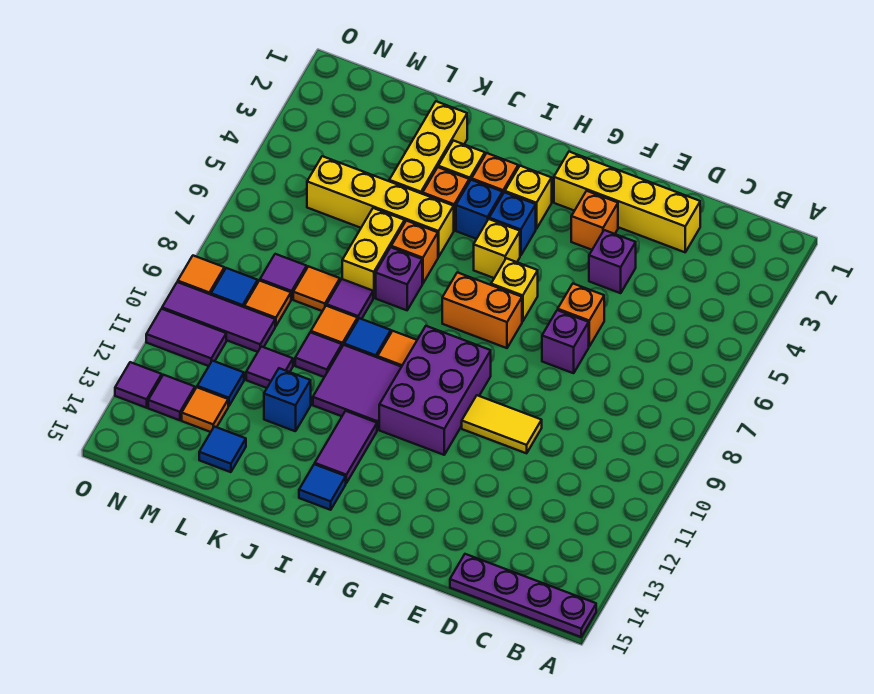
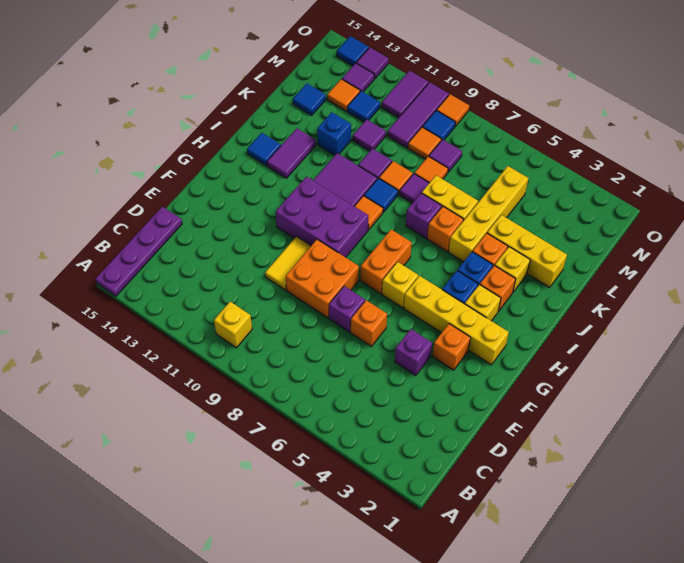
yellow 1x4 brick [554,152,700,252] -> yellow 1x4 brick turned to [404,276,509,365]
none -> orange 2x2 brick [286,240,359,318]
yellow 1x1 brick [474,219,520,278] -> yellow 1x1 brick moved to [214,302,252,348]
purple 1x2 tile [315,411,377,483] -> purple 1x2 tile turned to [267,128,316,178]
none -> blue 1x1 tile [337,36,369,66]

